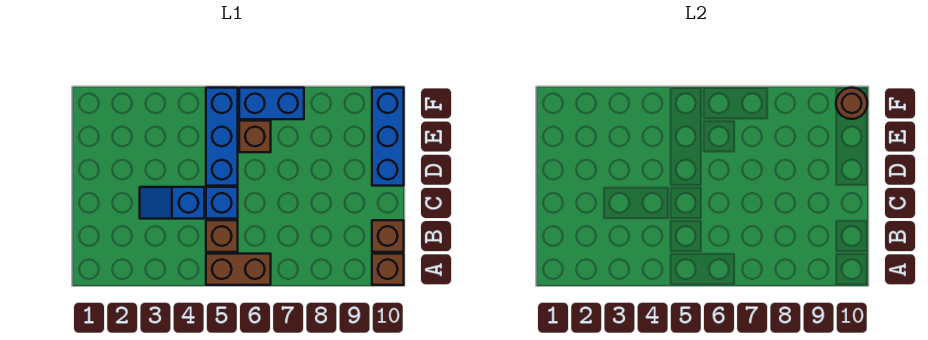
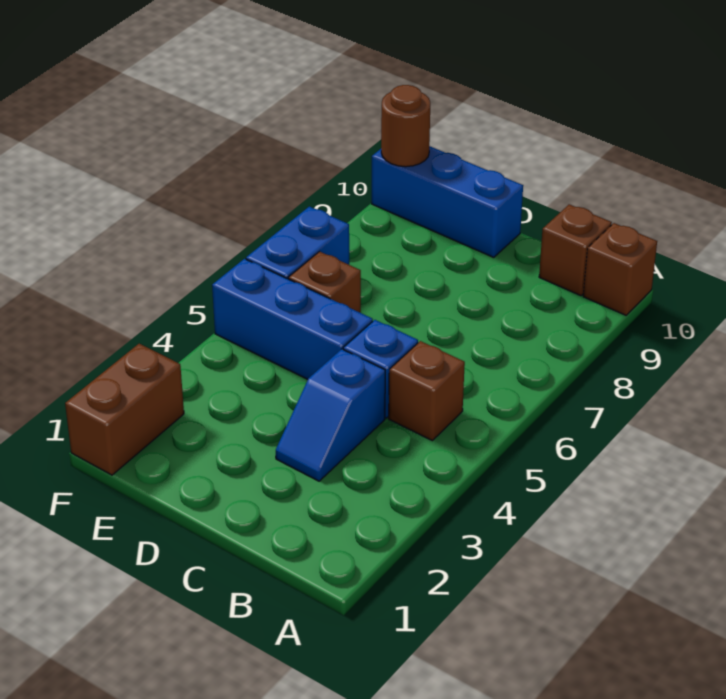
brown 1x2 brick [206,254,271,285] -> brown 1x2 brick moved to [65,344,184,475]

